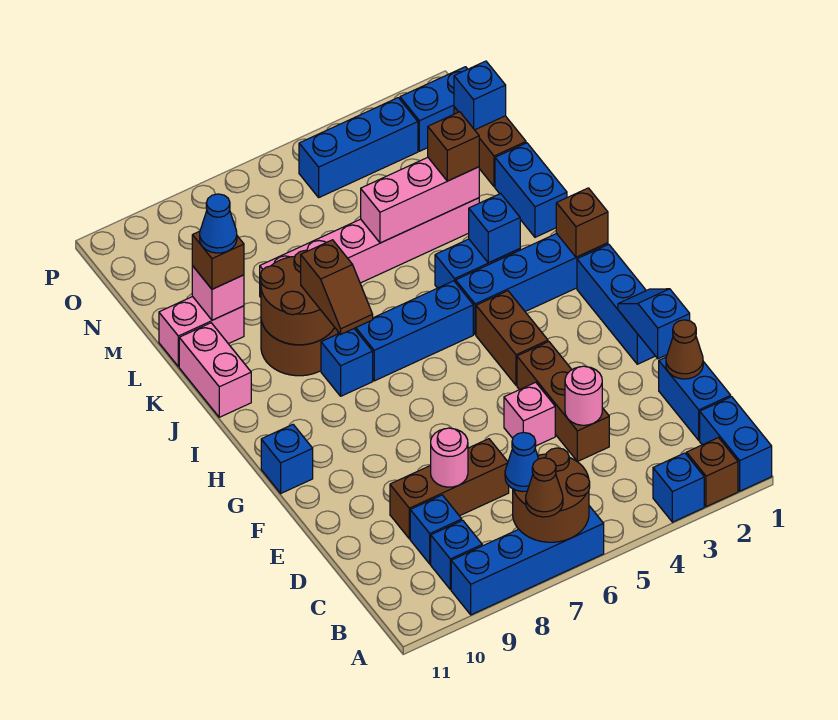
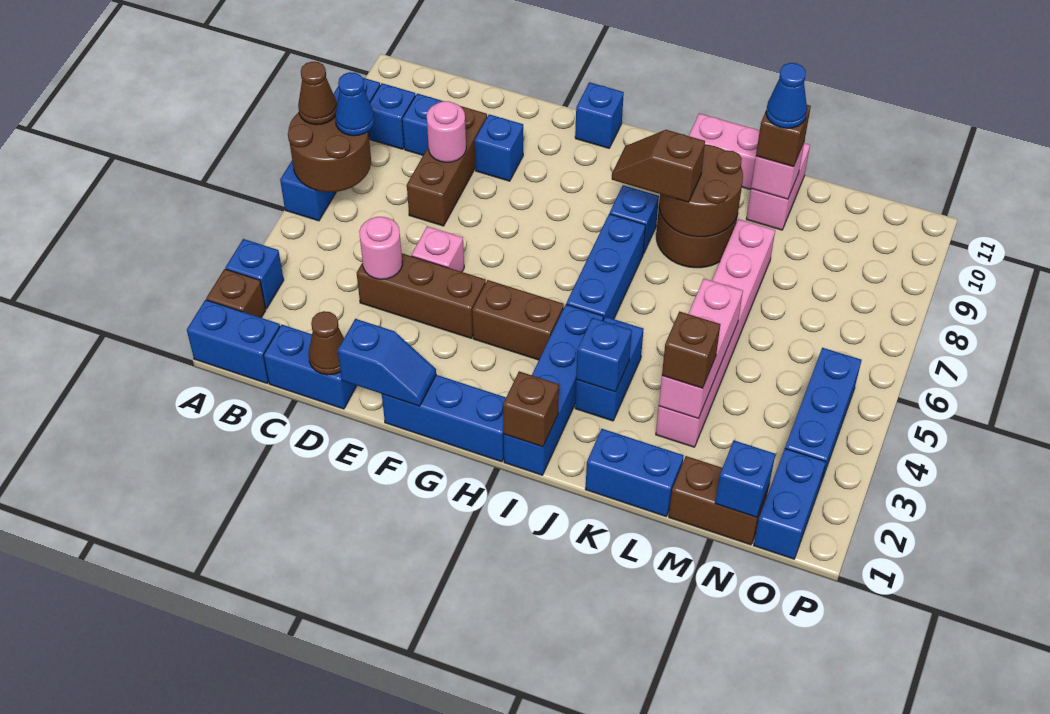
none -> blue 1x1 brick [475,114,523,181]

